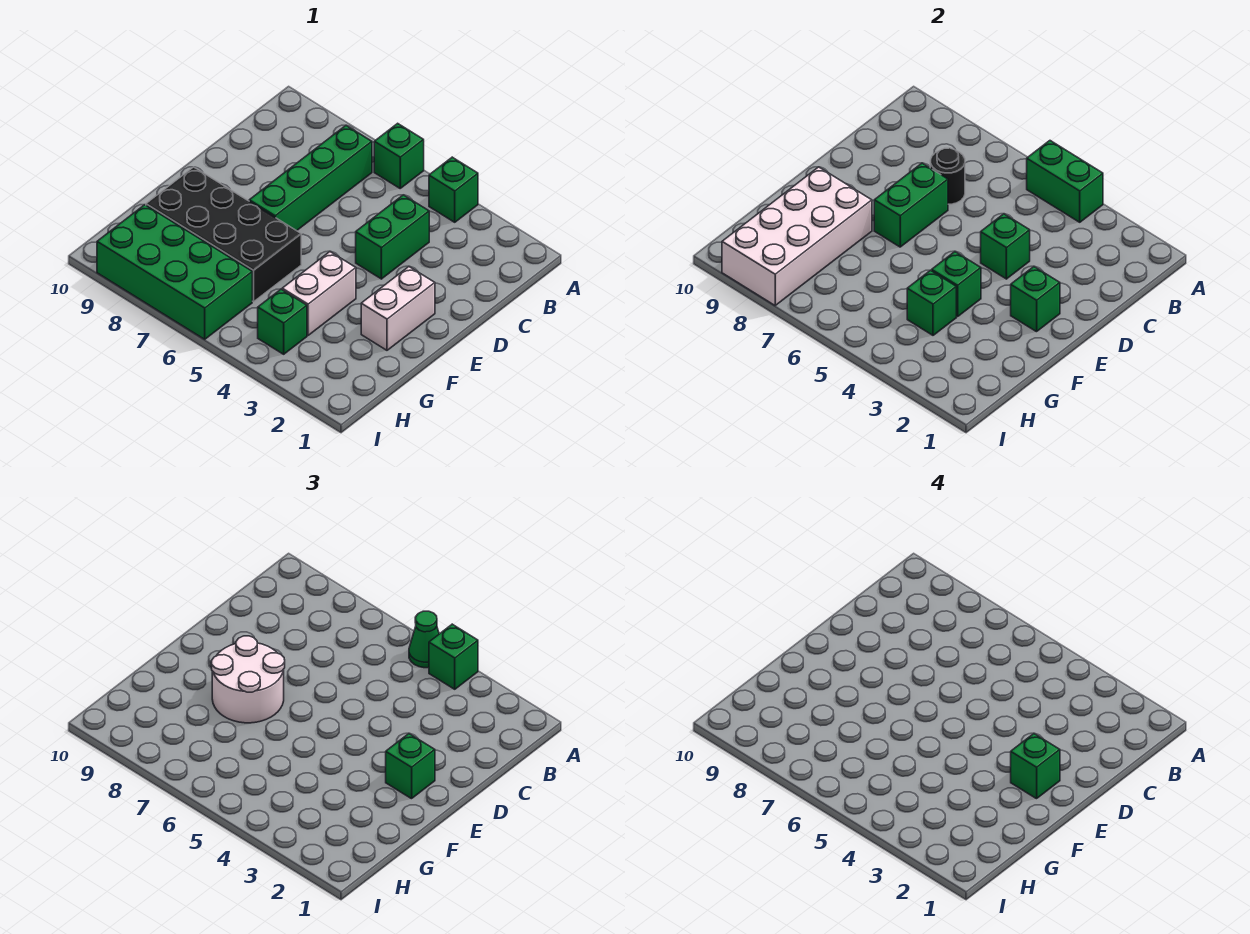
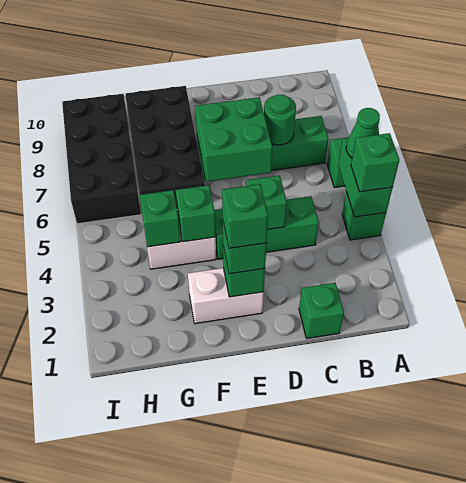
green 1x2 brick [356,195,429,279] -> green 1x3 brick [214,196,319,259]
black 1x1 round brick [930,148,965,204] -> green 1x1 round brick [264,94,296,145]
green 1x2 brick [874,163,948,247] -> green 2x2 brick [195,97,273,181]
white 2x2 round brick [211,636,285,723] -> none
white 2x4 brick [722,167,872,305] -> none
green 1x1 brick [258,289,307,354] -> green 1x1 brick moved to [299,283,344,338]
green 2x4 brick [97,205,252,339] -> black 2x4 brick [62,94,141,224]

